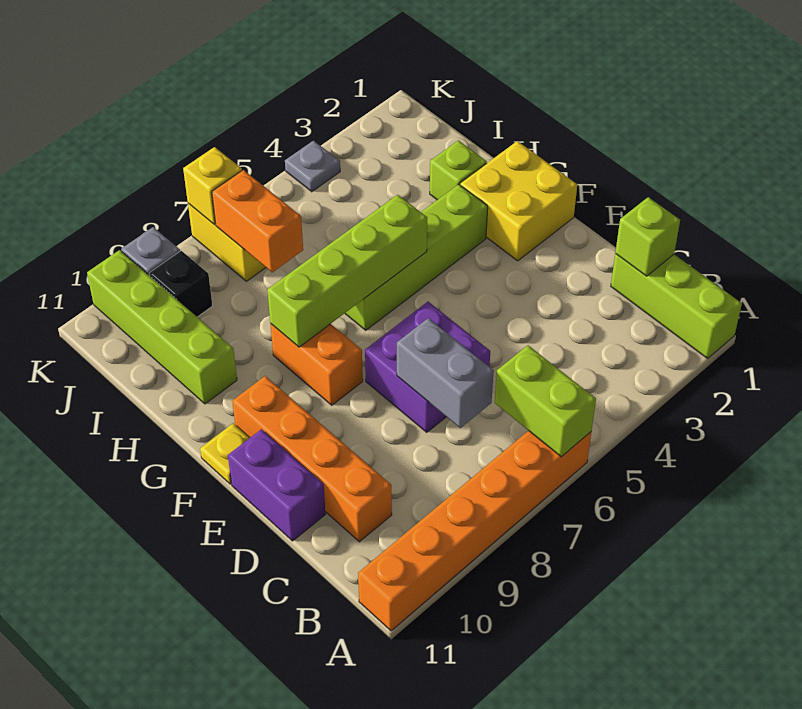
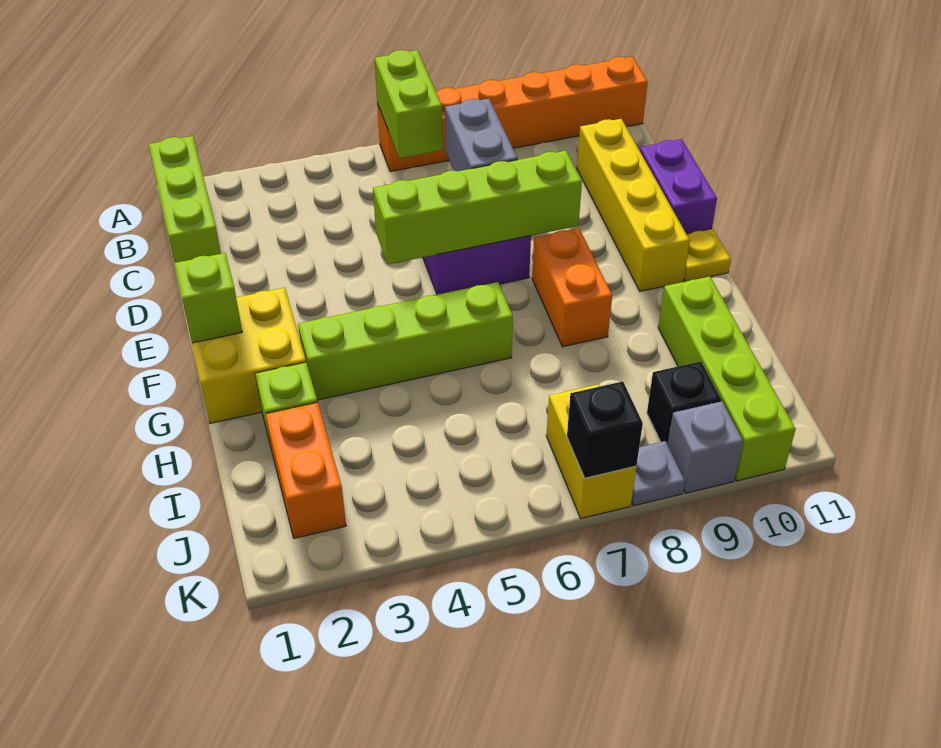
lime 1x1 brick [615,197,680,276] -> lime 1x1 brick moved to [174,253,242,343]
orange 1x4 brick [232,376,392,542] -> yellow 1x4 brick [577,119,690,291]
lime 1x4 brick [267,195,427,347] -> lime 1x4 brick moved to [373,151,582,264]
orange 1x2 brick [212,170,303,272] -> orange 1x2 brick moved to [266,402,346,538]
grey 1x1 plate [285,141,340,192] -> grey 1x1 plate moved to [631,441,685,506]
yellow 1x1 brick [183,147,242,225] -> black 1x1 brick [567,381,643,478]

